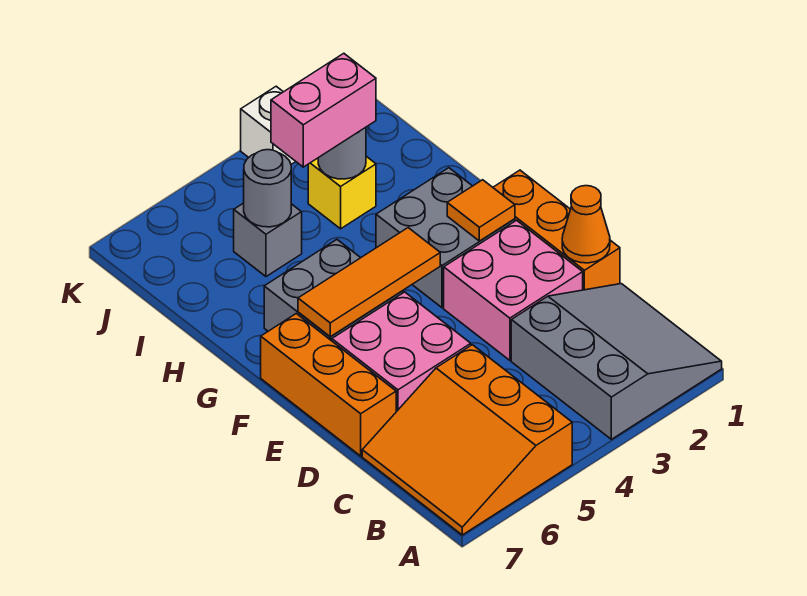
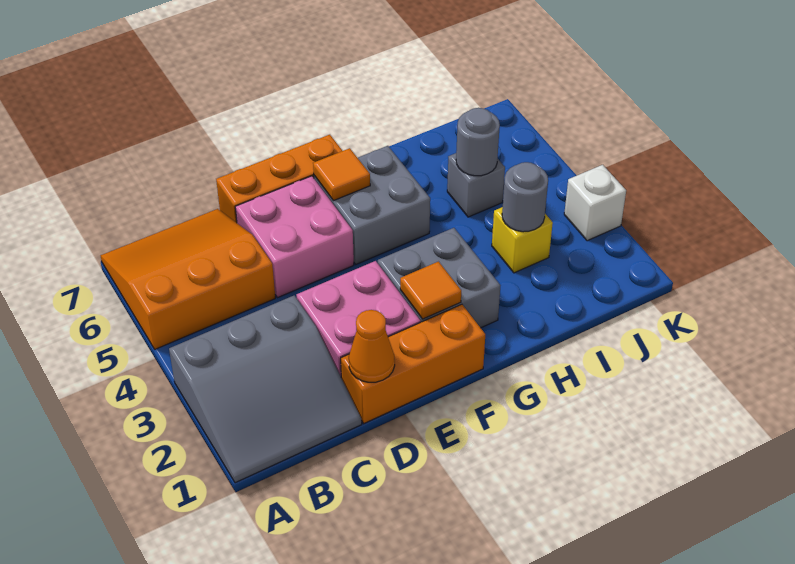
orange 1x3 tile [298,228,440,337] -> orange 1x1 tile [313,148,370,201]
pink 1x2 brick [271,53,376,167] -> none

